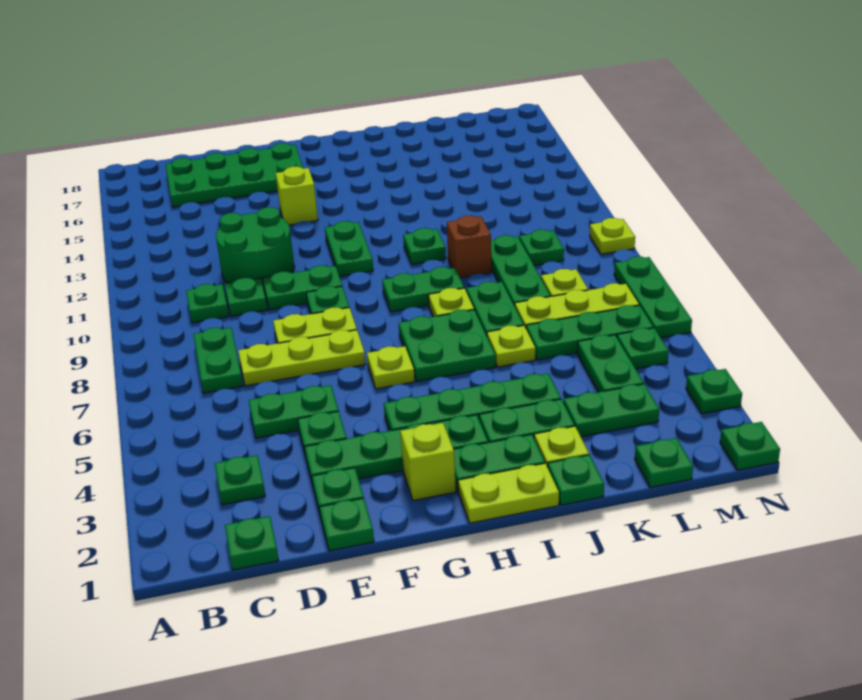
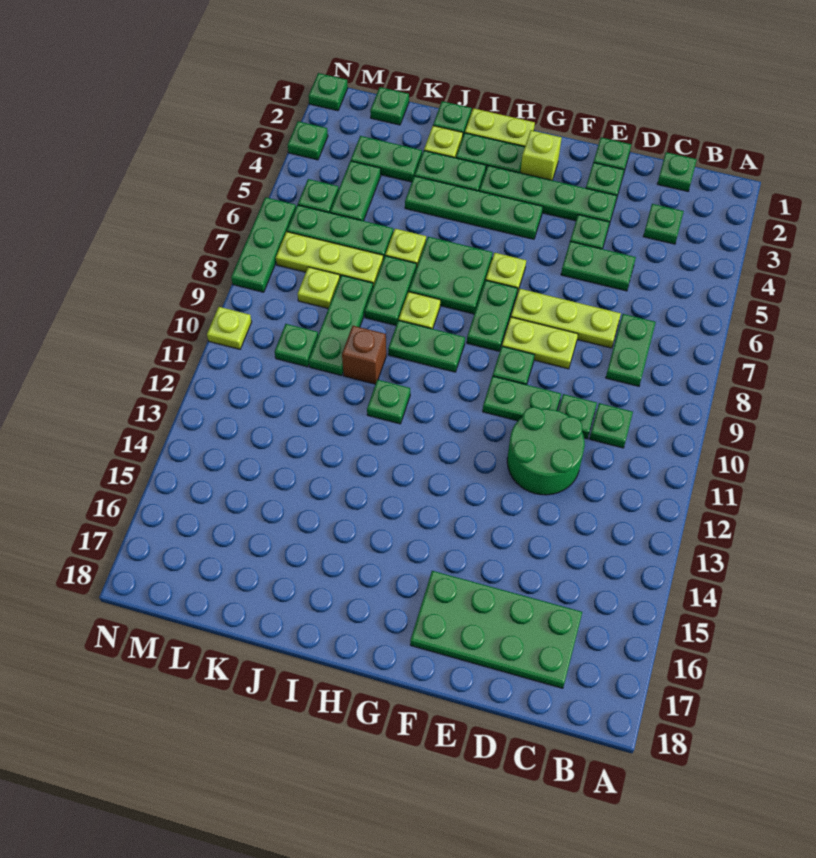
lime 1x1 brick [276,167,318,225] -> none
green 1x2 plate [325,221,373,277] -> green 1x2 plate moved to [467,280,518,351]

